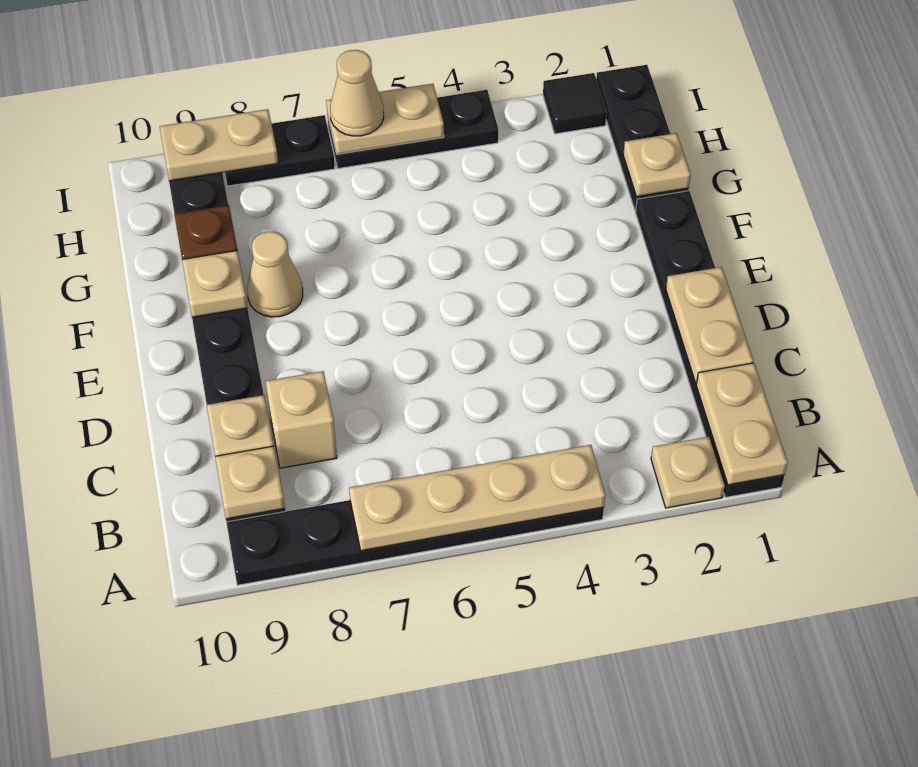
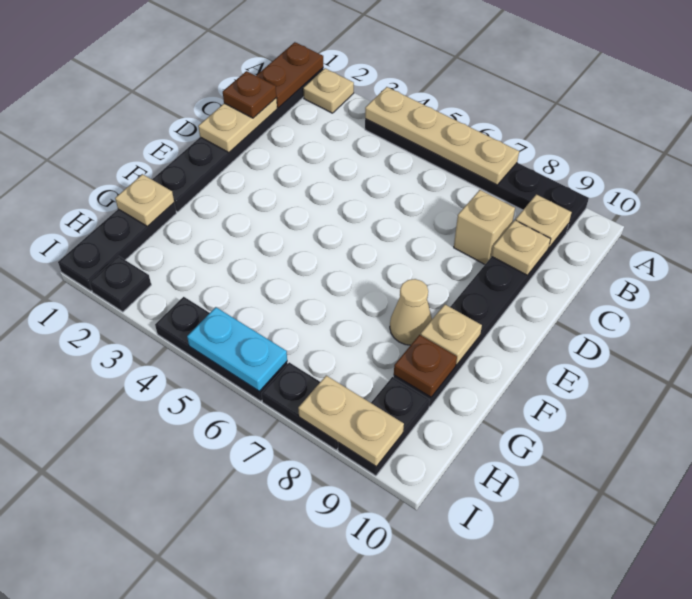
tan 1x2 plate [696,363,788,485] -> brown 1x2 plate [256,42,323,108]
none -> brown 1x1 plate [223,71,276,118]
black 1x1 tile [543,73,607,134] -> black 1x1 plate [89,256,151,312]
tan 1x2 plate [326,84,444,154] -> cyan 1x2 plate [187,307,287,392]
tan 1x1 cone [330,50,384,136] -> none

